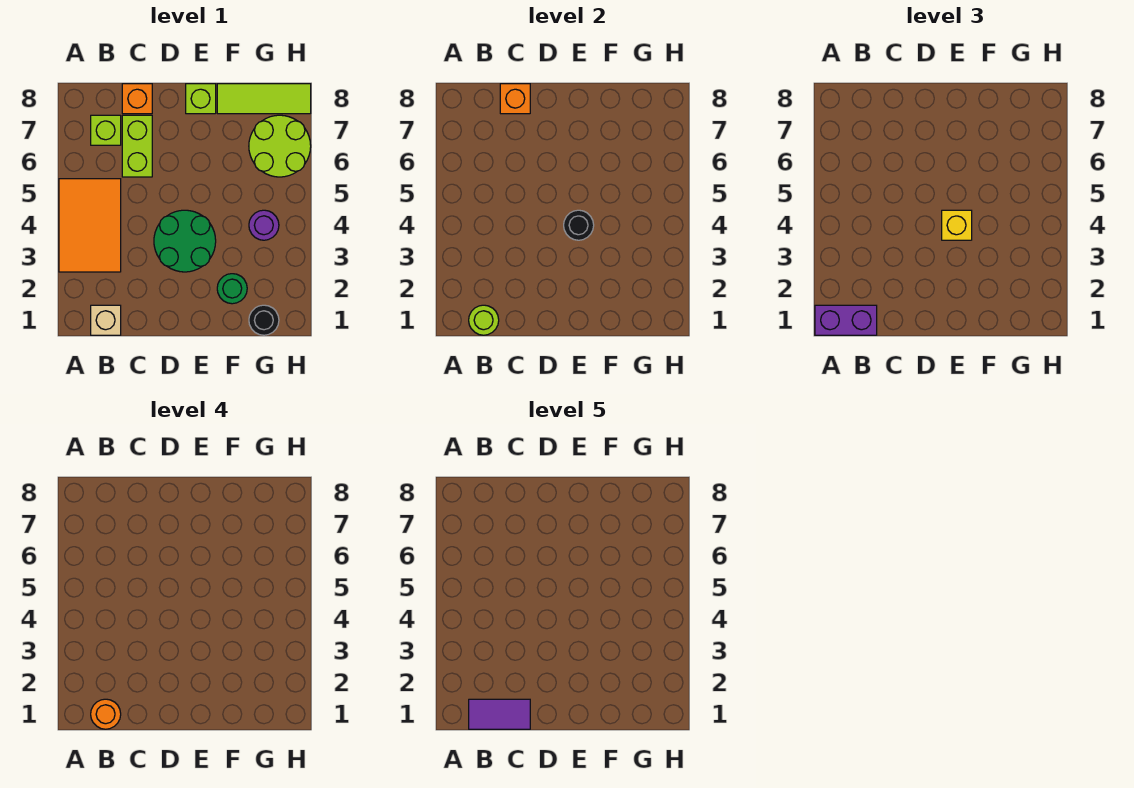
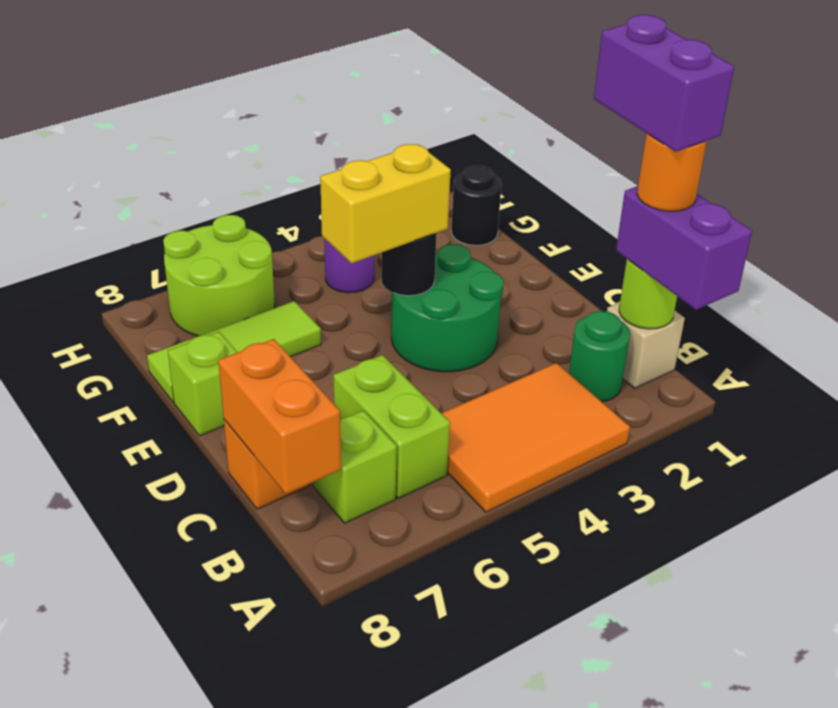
purple 1x2 tile [469,699,530,729] -> purple 1x2 brick [594,15,734,152]
lime 1x2 brick [122,115,152,177] -> lime 1x2 brick turned to [333,355,450,498]
orange 1x1 brick [500,84,530,114] -> orange 1x2 brick [218,339,341,494]
yellow 1x1 brick [942,210,972,240] -> yellow 1x2 brick [320,144,451,263]
green 1x1 round brick [217,274,247,304] -> green 1x1 round brick moved to [569,311,630,402]
lime 1x3 tile [217,84,311,114] -> lime 1x3 tile turned to [147,301,321,402]

